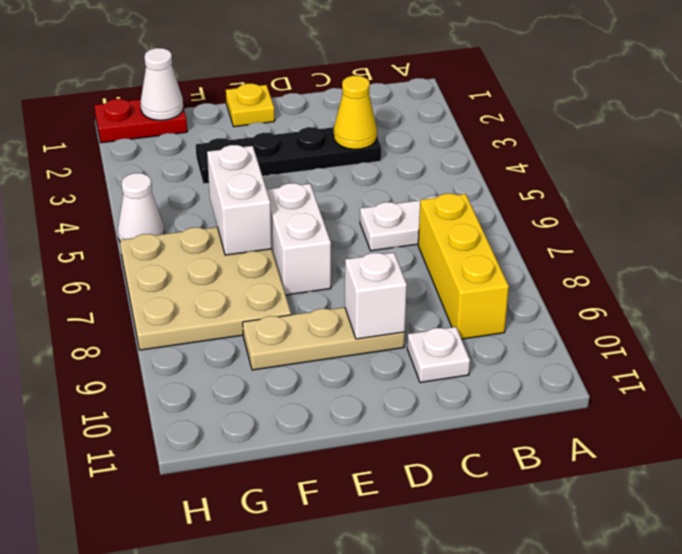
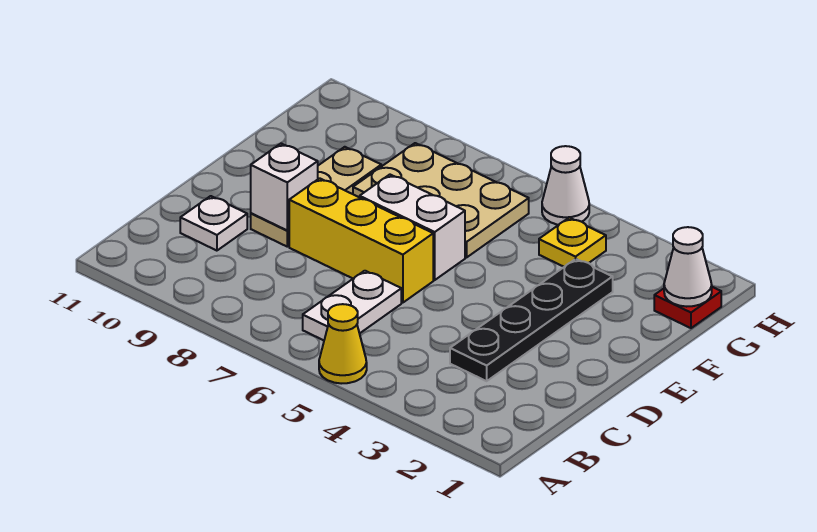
yellow 1x3 brick [418,194,509,339] -> yellow 1x3 brick moved to [289,178,433,303]
yellow 1x1 cone [334,76,377,149] -> yellow 1x1 cone moved to [319,304,367,384]
yellow 1x1 plate [226,83,275,127] -> yellow 1x1 plate moved to [539,218,606,267]
white 1x2 brick [207,145,272,255] -> none
tan 3x3 plate [120,227,291,350] -> tan 2x3 plate [353,143,529,257]
red 1x2 plate [95,99,187,143] -> red 1x1 plate [654,287,721,328]

